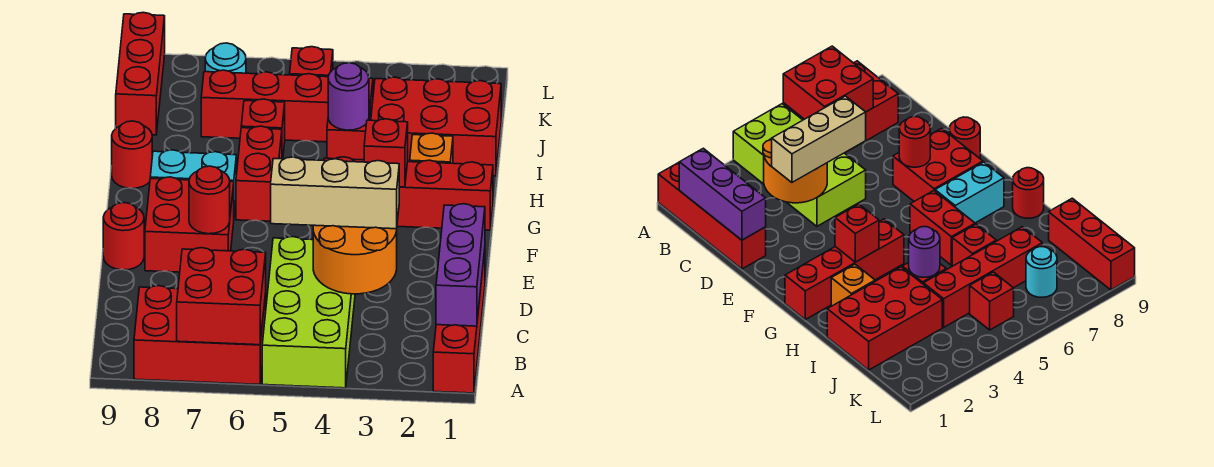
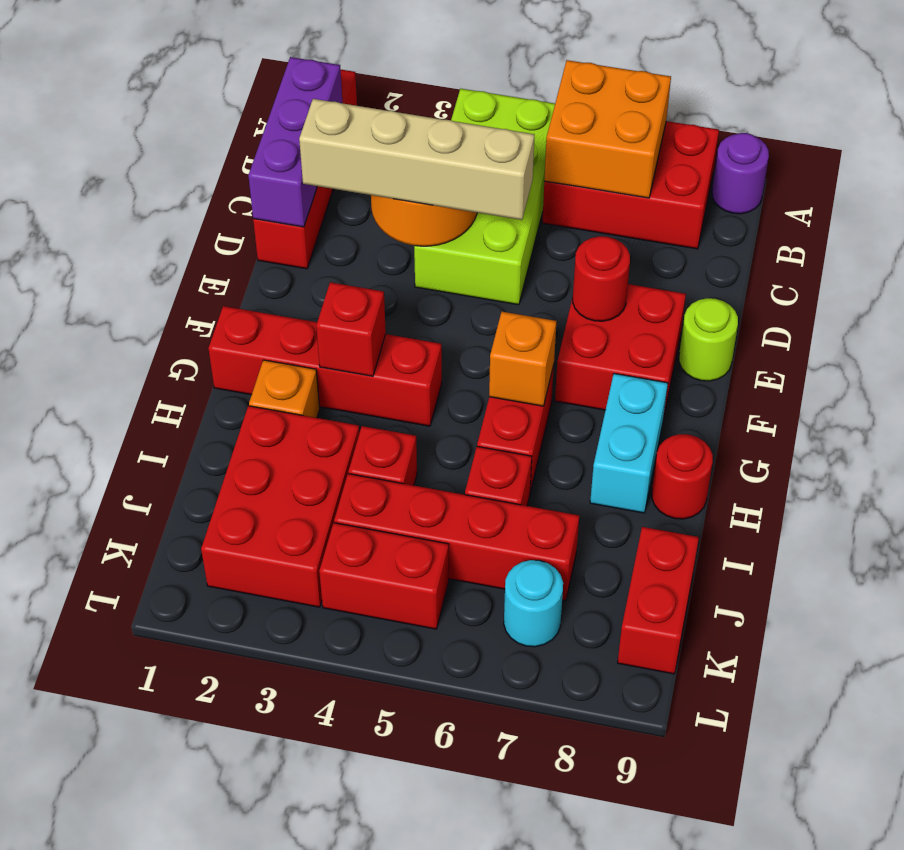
red 2x2 brick [177,248,266,345] -> orange 2x2 brick [544,60,671,198]
tan 1x3 brick [271,157,399,229] -> tan 1x4 brick [299,99,534,220]
red 1x1 round brick [103,203,144,270] -> lime 1x1 round brick [679,298,738,381]
none -> orange 1x1 brick [489,312,556,406]
cyan 1x2 brick [150,150,236,214] -> cyan 1x2 brick turned to [590,374,668,513]
red 2x3 brick [371,77,501,176] -> red 2x3 brick turned to [201,406,359,607]
purple 1x1 round brick [328,63,369,130] -> purple 1x1 round brick moved to [712,133,769,214]
red 1x3 brick [116,12,165,135] -> red 1x2 brick [618,527,699,674]
red 1x1 brick [290,47,333,77] -> red 1x2 brick [319,523,449,629]

